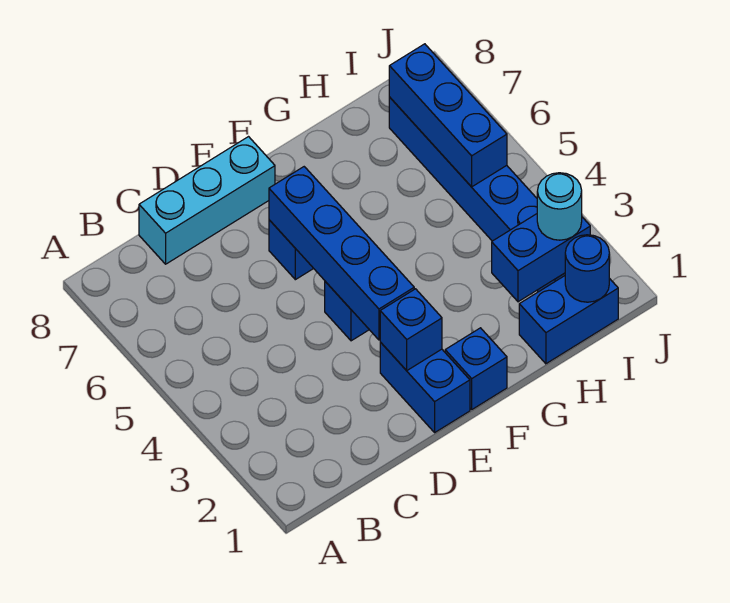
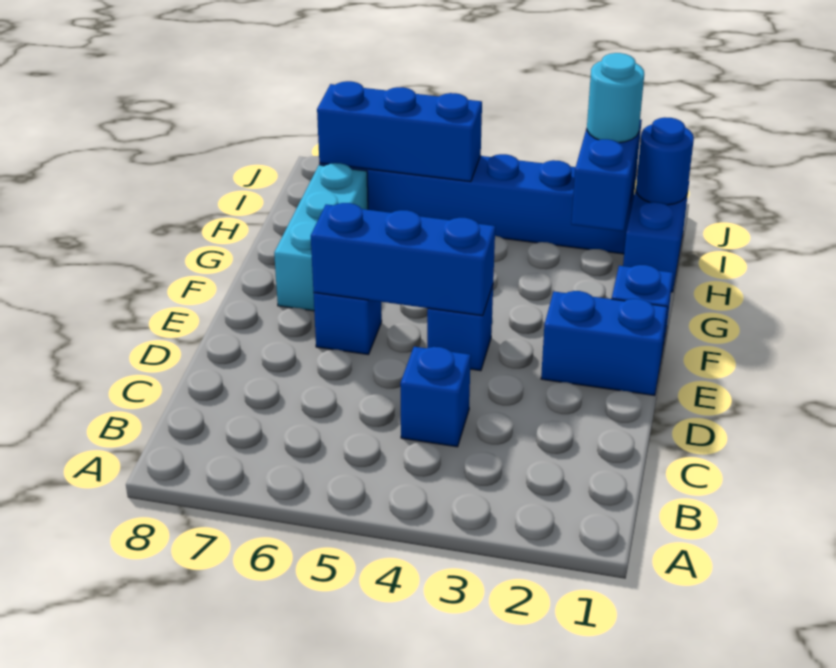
cyan 1x3 brick [139,137,275,264] -> cyan 1x3 brick moved to [274,163,368,311]
blue 1x1 brick [380,289,442,371] -> blue 1x1 brick moved to [400,347,471,447]
blue 1x4 brick [269,167,414,340] -> blue 1x3 brick [311,203,495,316]

